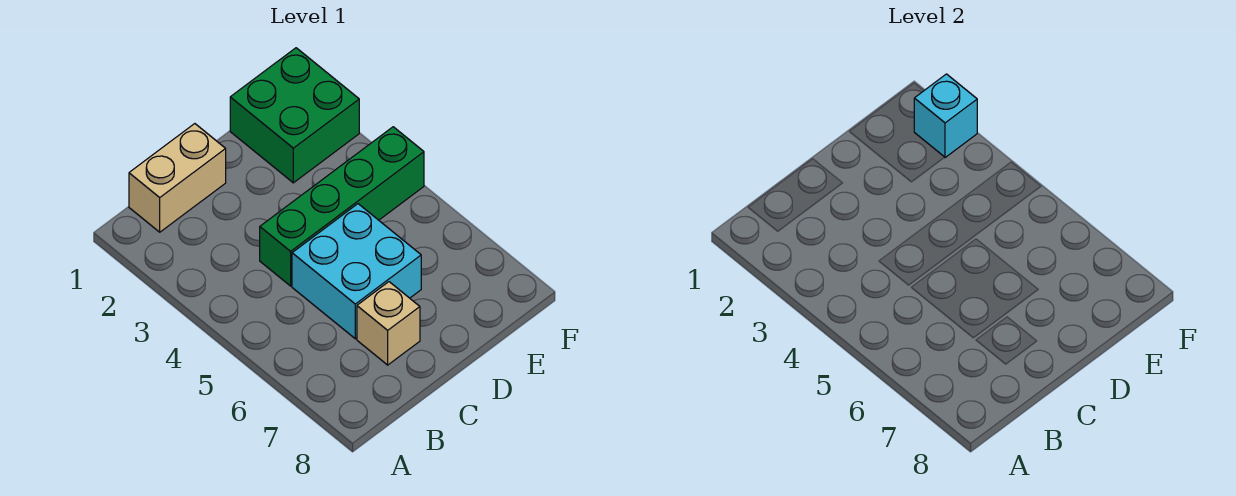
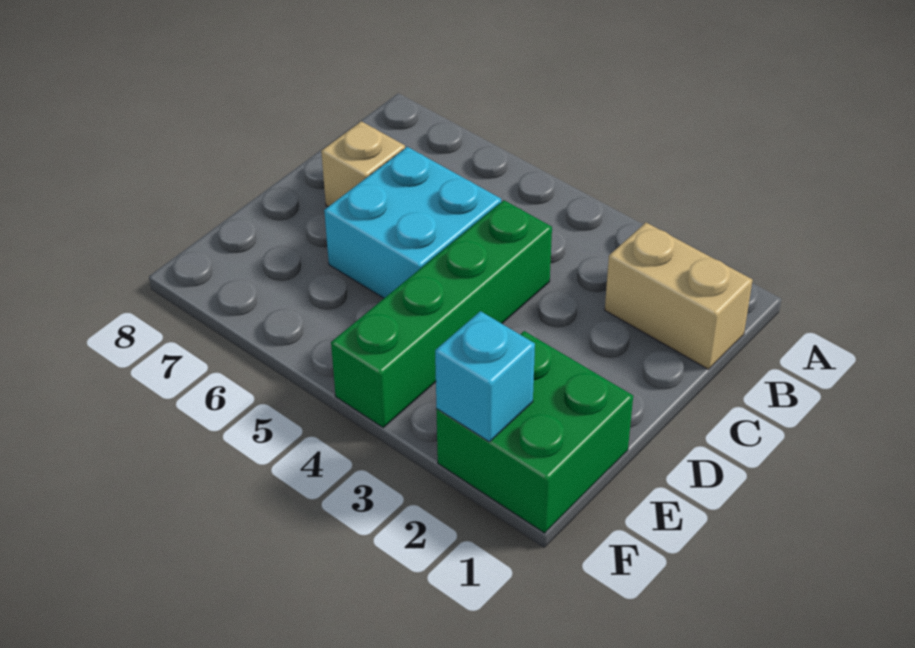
tan 1x2 brick [129,124,226,232] -> tan 1x2 brick turned to [605,223,753,369]

